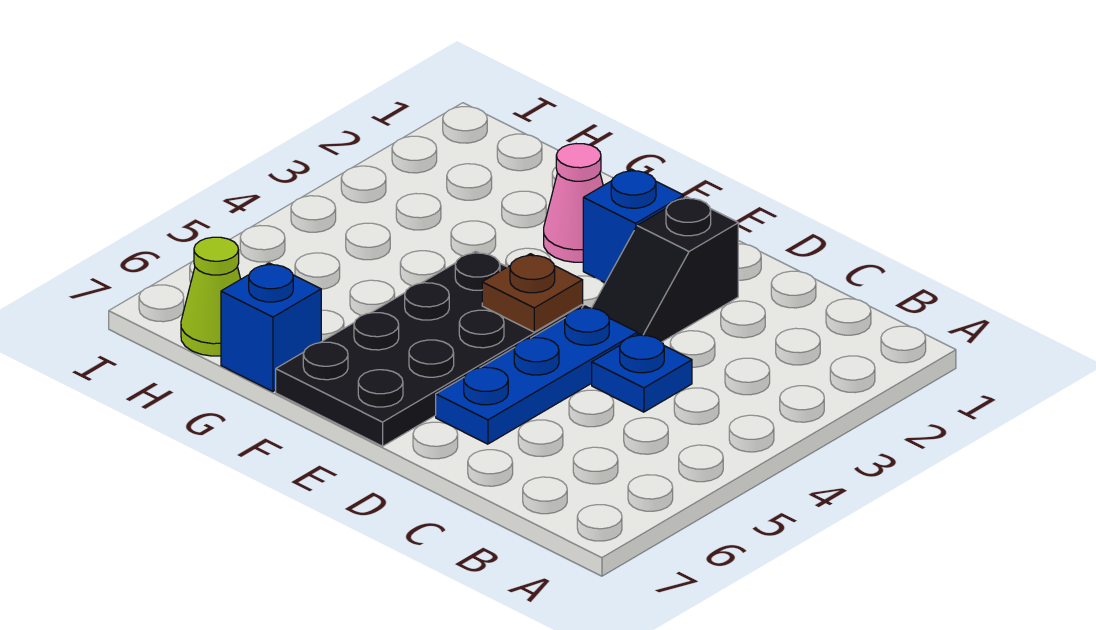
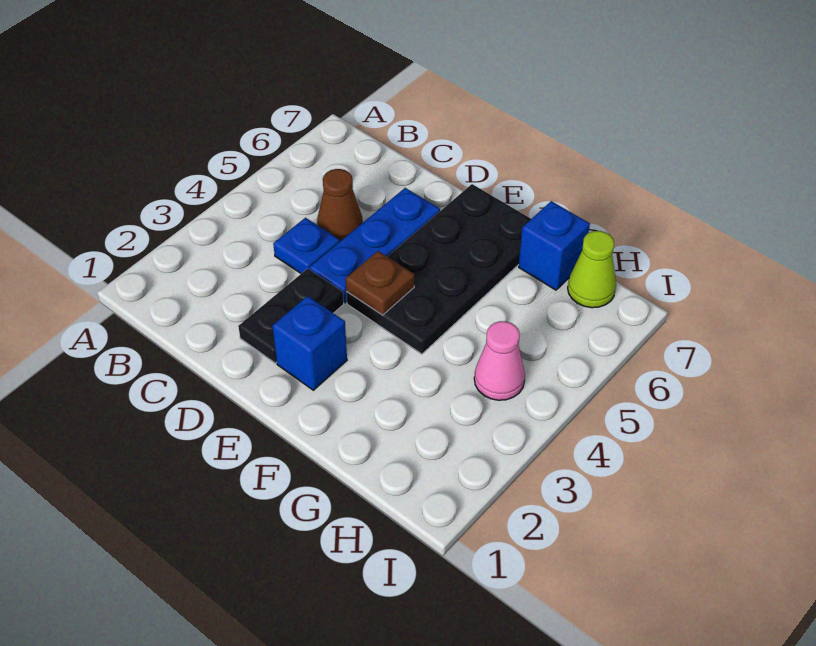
none -> brown 1x1 cone [317,169,363,241]
black 1x2 slope [592,197,738,342] -> black 1x2 plate [238,269,344,363]
pink 1x1 cone [544,144,603,262] -> pink 1x1 cone moved to [474,321,525,400]

